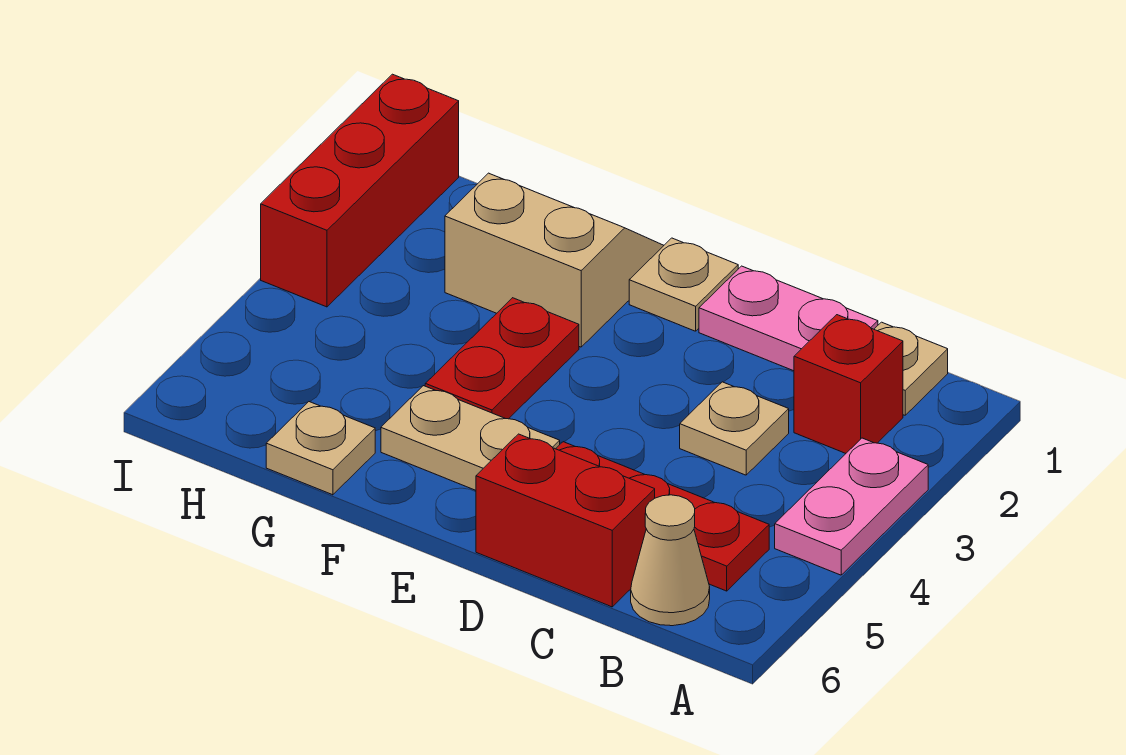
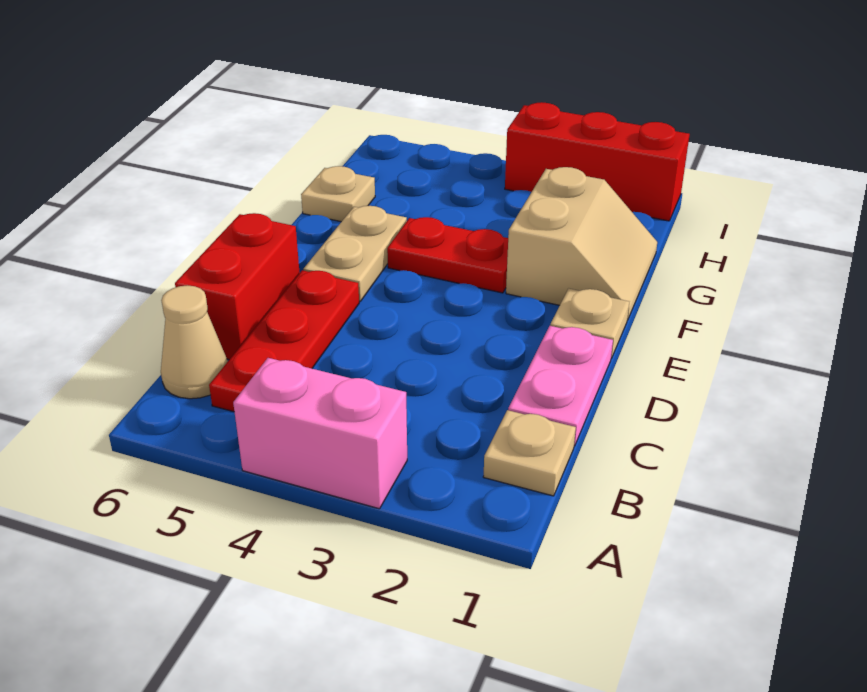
pink 1x2 plate [775,438,928,575] -> pink 1x2 brick [233,358,407,509]
red 1x1 brick [794,315,903,453] -> none
tan 1x1 plate [680,382,789,475] -> none

